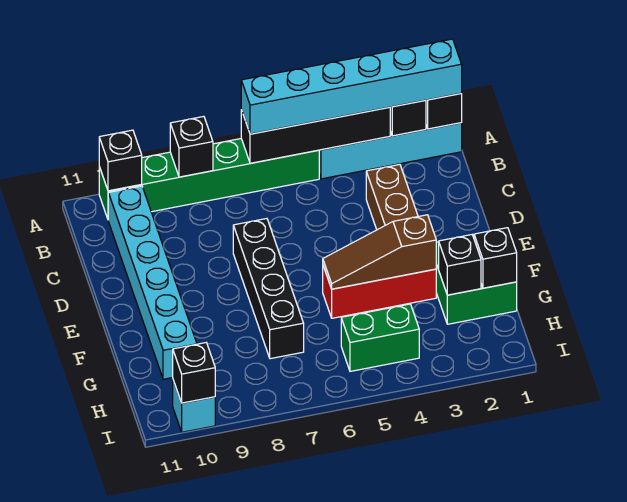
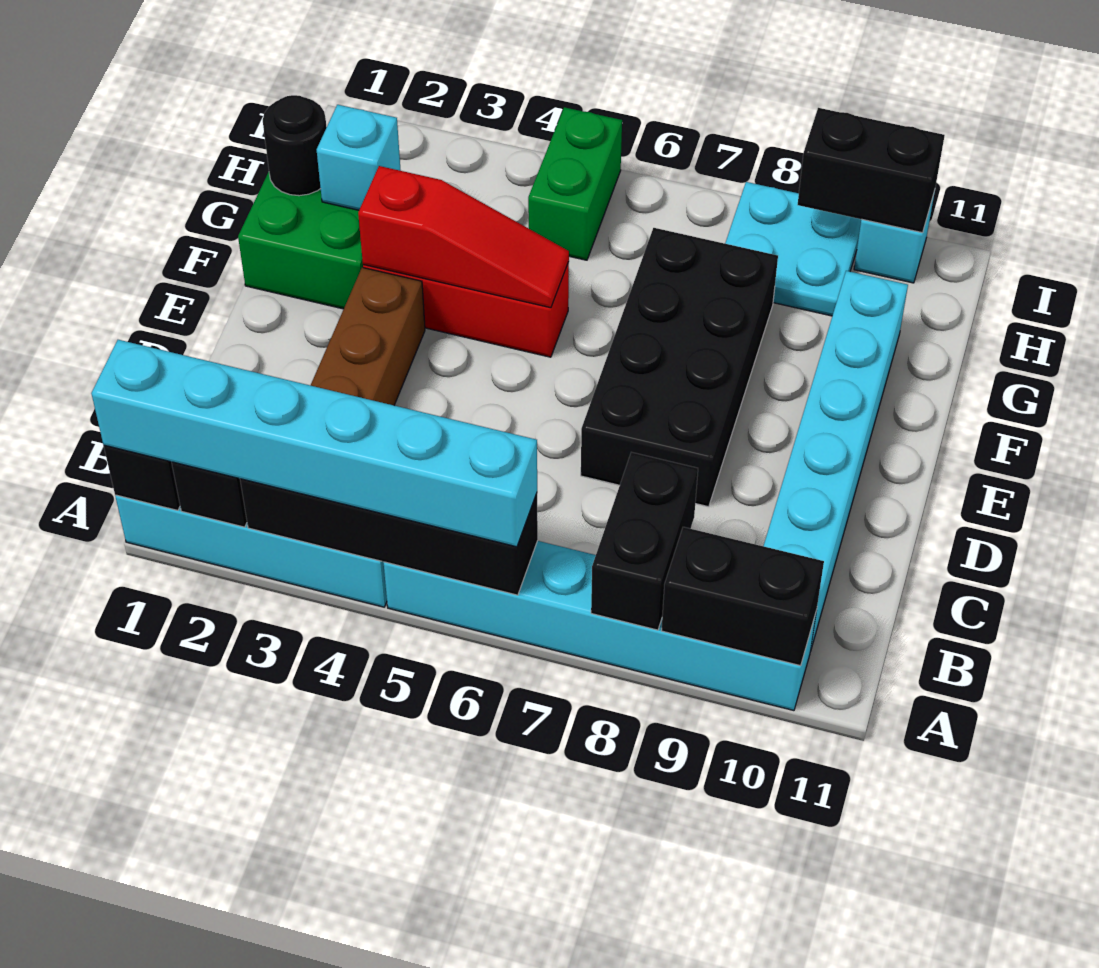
green 1x6 brick [99,139,319,219] -> cyan 1x6 brick [384,541,816,711]
black 1x1 brick [170,116,213,177] -> black 1x2 brick [591,452,698,630]
black 1x1 brick [99,130,142,191] -> black 1x2 brick [662,527,824,666]
black 1x4 brick [233,219,304,359] -> black 2x4 brick [581,228,778,507]
brown 1x3 slope [323,215,436,289] -> red 1x3 slope [358,166,569,308]
black 1x1 brick [474,228,517,288] -> black 1x1 round brick [263,95,327,196]
black 1x1 brick [439,235,481,295] -> cyan 1x1 brick [317,105,401,210]
green 1x2 brick [341,304,419,371] -> green 1x2 brick turned to [528,107,622,260]
none -> cyan 2x2 plate [725,182,861,316]
black 1x1 brick [173,343,215,403] -> black 1x2 brick [798,108,945,233]

